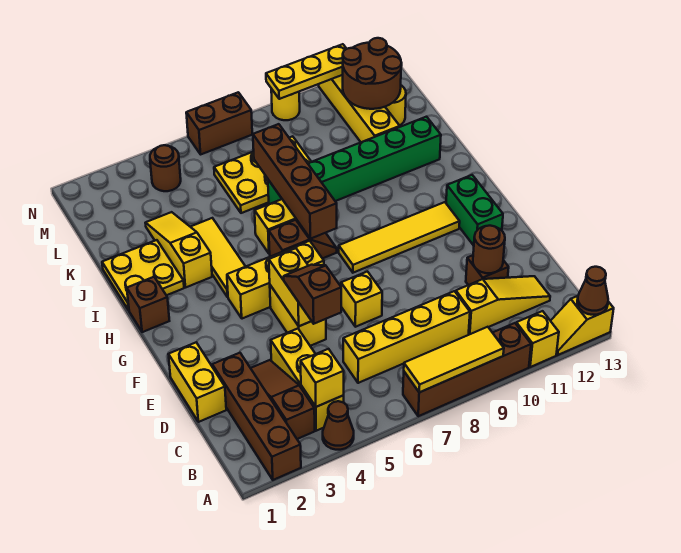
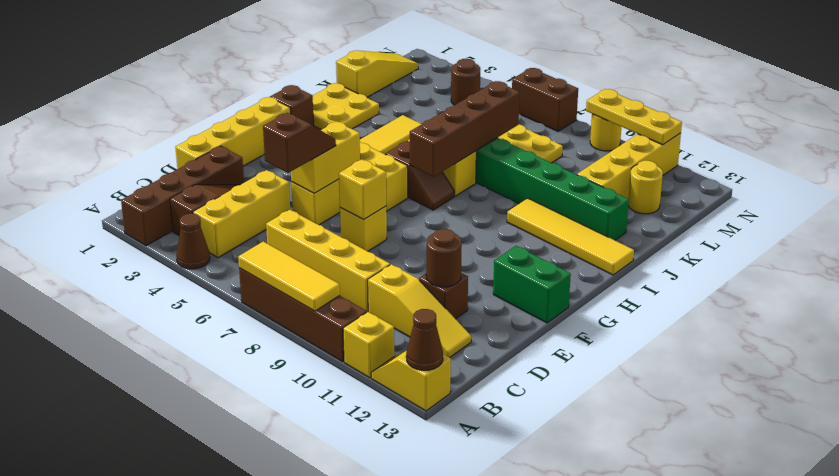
yellow 1x1 brick [301,349,344,407] -> yellow 1x1 brick moved to [339,159,386,219]
yellow 1x2 brick [168,342,226,422] -> yellow 1x4 brick [175,97,290,169]
green 1x2 brick [446,175,503,246] -> green 1x2 brick turned to [493,246,571,323]
yellow 1x4 tile [339,202,460,273] -> yellow 1x4 tile moved to [507,198,634,275]
yellow 1x3 slope [146,212,212,288] -> yellow 1x3 slope moved to [336,50,418,97]
brown 2x2 round brick [343,38,402,109] -> none

